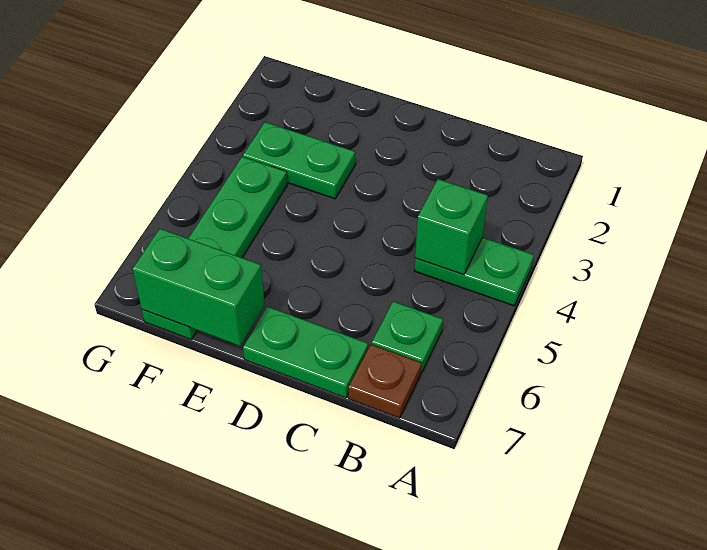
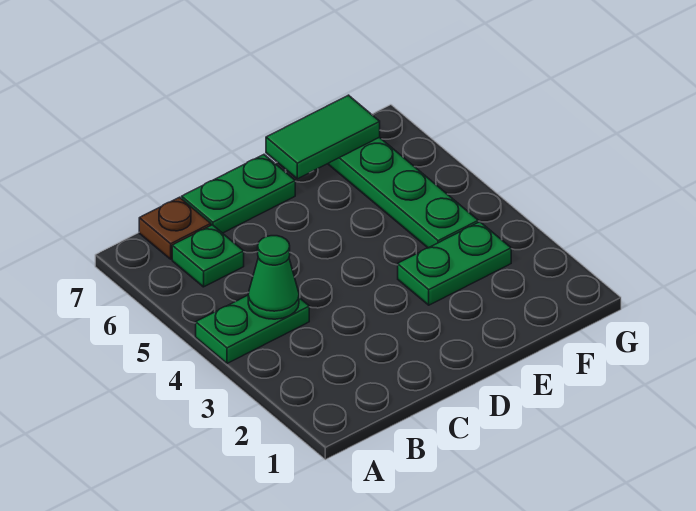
green 1x1 brick [415,179,488,275] -> green 1x1 cone [248,236,299,319]
green 1x2 brick [133,229,264,346] -> green 1x2 tile [266,95,380,179]

